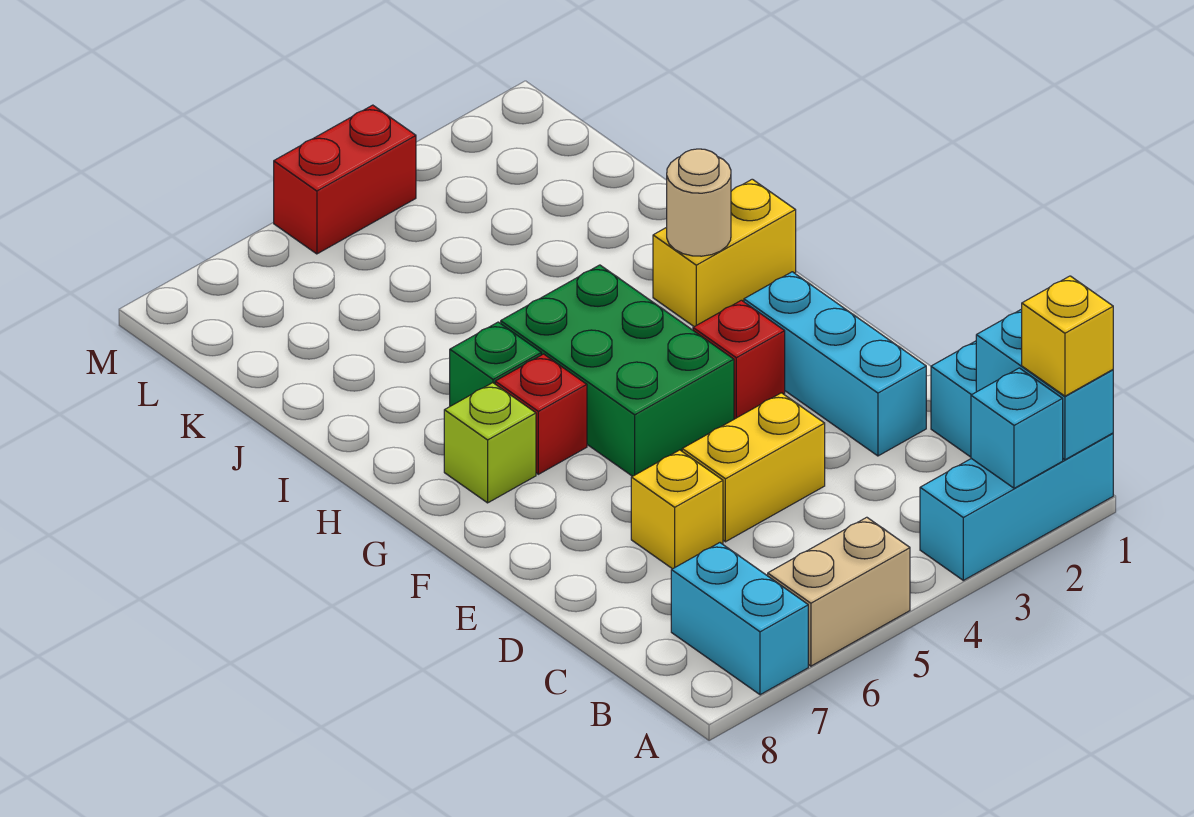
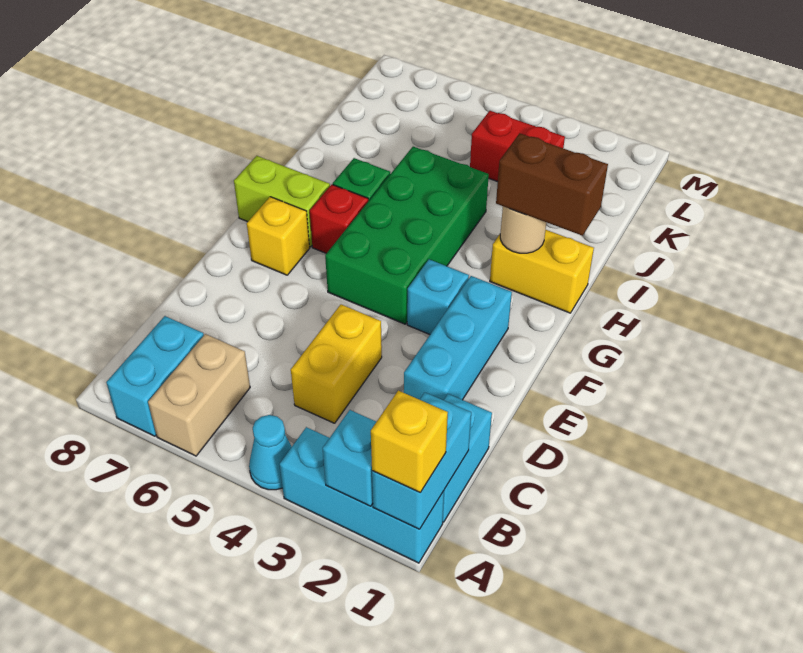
none -> cyan 1x1 cone [249,415,292,490]
tan 1x2 brick [768,517,910,666] -> tan 1x2 brick turned to [148,334,250,456]
yellow 1x2 brick [682,393,825,542] -> yellow 1x2 brick turned to [291,305,382,423]
yellow 1x1 brick [631,450,723,569] -> yellow 1x1 brick moved to [247,197,310,275]
red 1x1 brick [693,300,785,419] -> cyan 1x1 brick [407,259,469,334]
green 2x3 brick [501,265,734,476] -> green 2x4 brick [325,147,489,324]
lime 1x1 brick [444,383,536,503] -> lime 1x2 brick [234,156,330,247]
none -> brown 1x2 brick [496,133,608,236]
red 1x2 brick [274,105,416,254] -> red 1x2 brick moved to [470,111,565,182]

